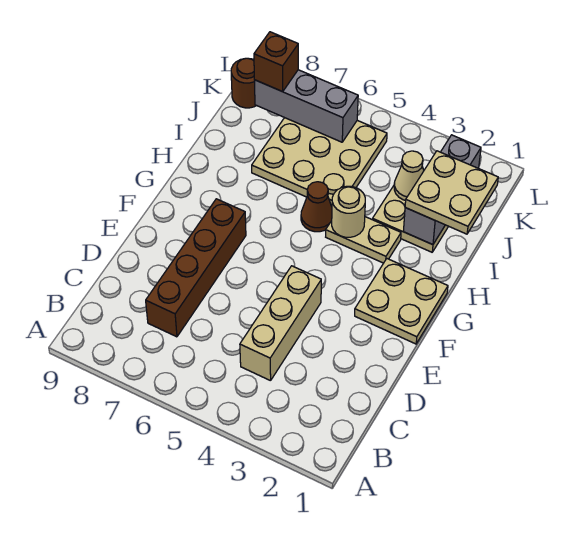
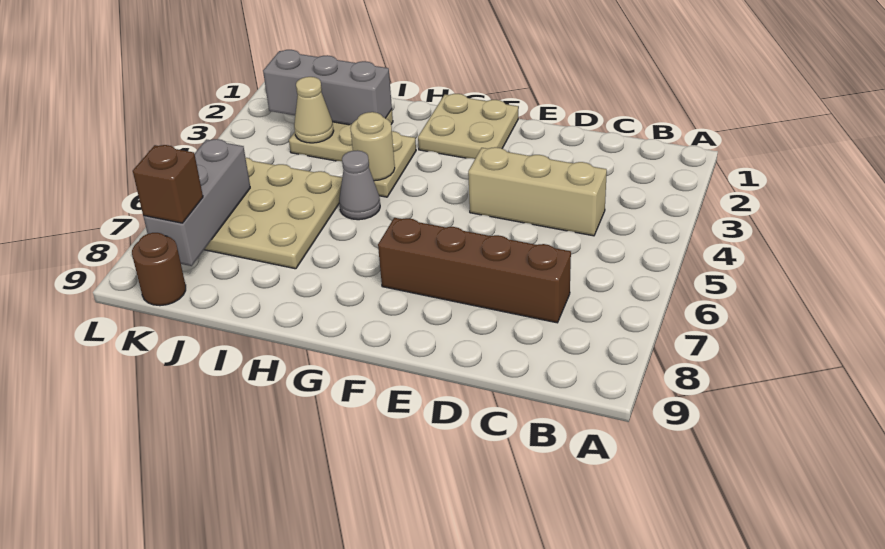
brown 1x1 cone [301,182,332,232] -> grey 1x1 cone [339,150,380,220]
tan 2x2 plate [405,151,498,234] -> none

